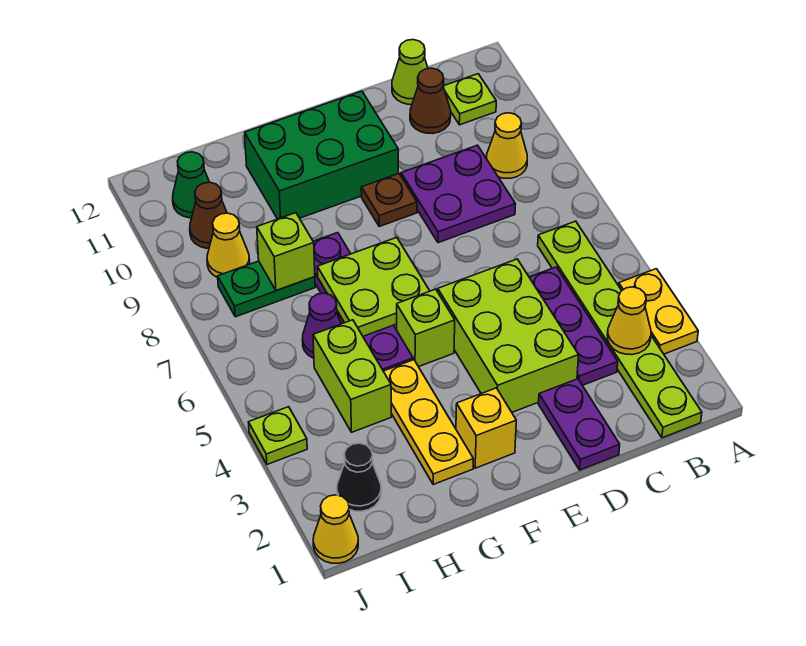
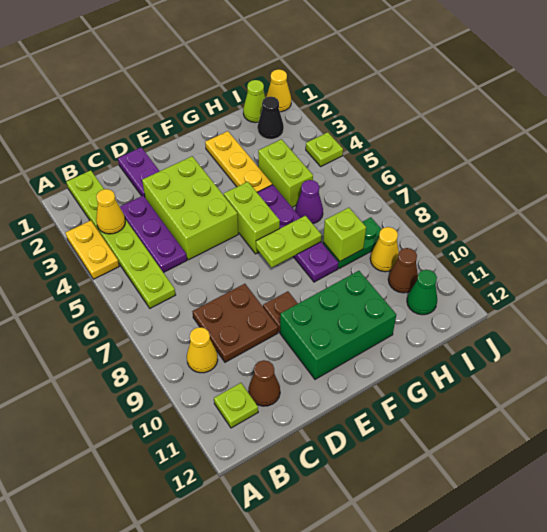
purple 2x2 plate [401,145,516,243] -> brown 2x2 plate [192,284,278,362]
lime 1x1 cone [392,40,428,105] -> lime 1x1 cone moved to [243,80,266,123]
yellow 1x1 brick [456,388,516,468] -> none
lime 1x1 brick [397,289,455,367] -> lime 1x2 brick [224,182,280,254]
lime 2x2 plate [317,237,430,336] -> lime 1x2 plate [256,216,322,267]

